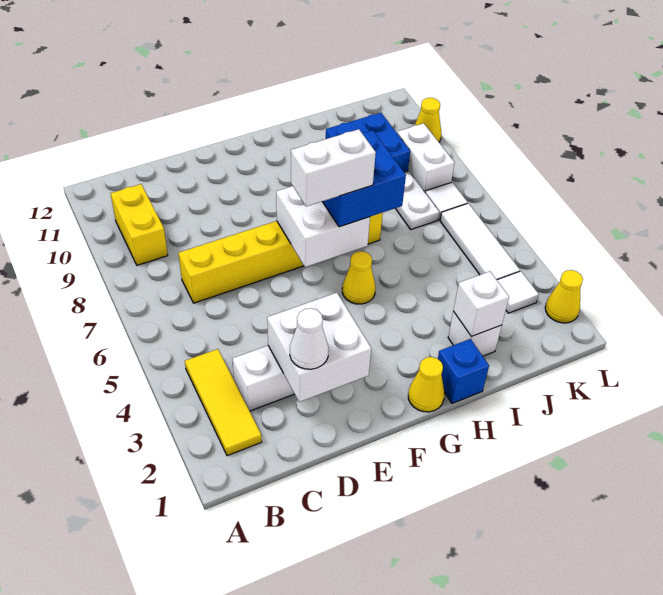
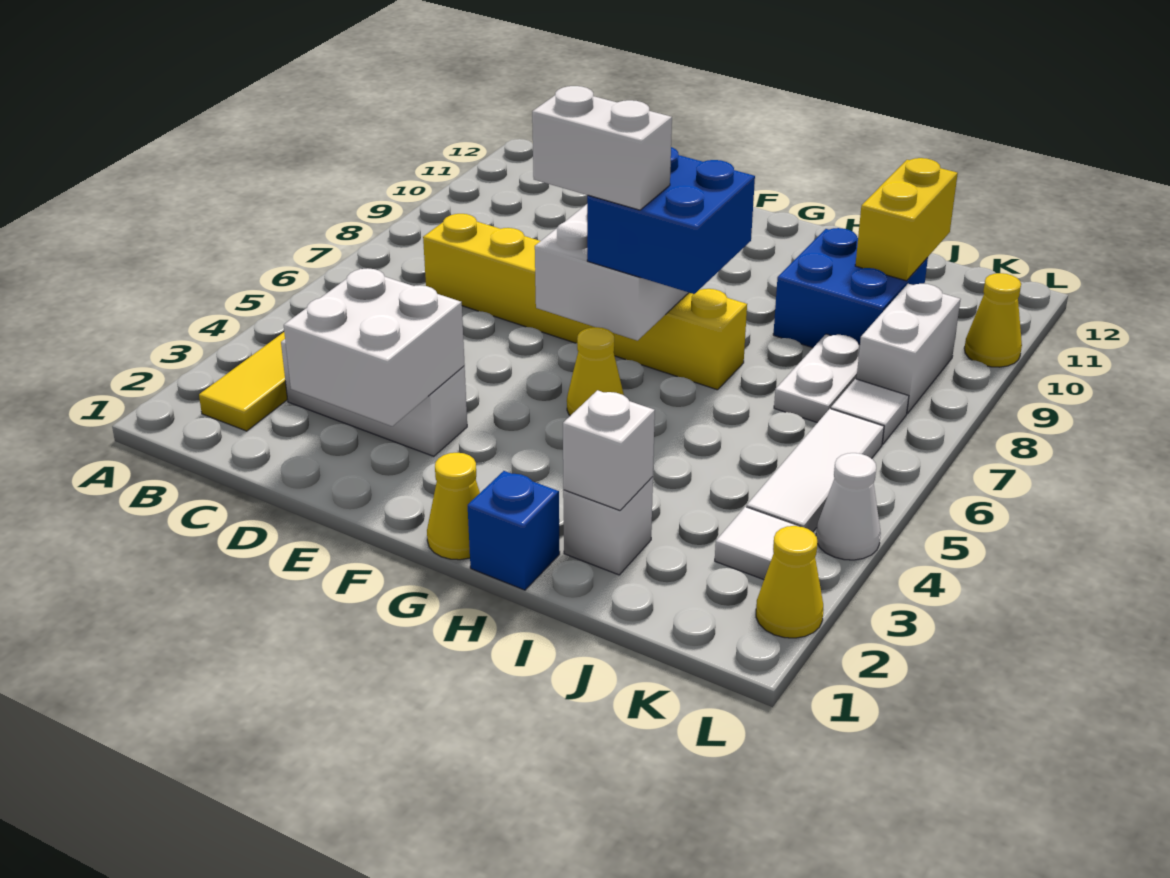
yellow 1x2 brick [110,184,168,265] -> yellow 1x2 brick moved to [855,158,958,281]
white 1x1 cone [290,308,329,369] -> white 1x1 cone moved to [816,453,881,560]

